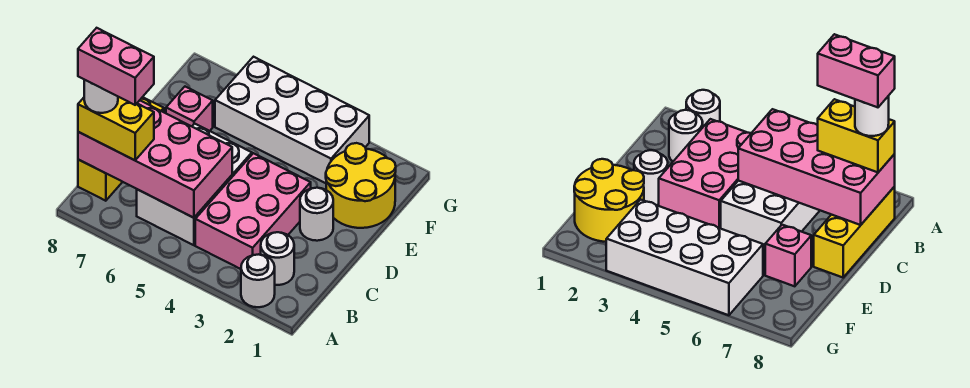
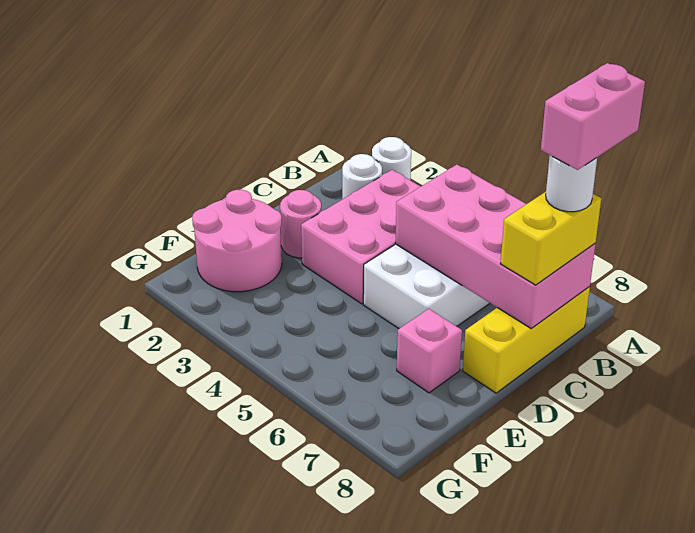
yellow 1x2 brick [78,97,154,160] -> yellow 1x2 brick turned to [501,192,601,285]
pink 1x2 brick [78,28,154,105] -> pink 1x2 brick turned to [541,63,645,170]
white 1x1 round brick [300,188,333,241] -> pink 1x1 round brick [280,190,321,258]
yellow 2x2 round brick [326,143,396,228] -> pink 2x2 round brick [192,190,282,292]
white 2x4 brick [215,57,369,183] -> none

